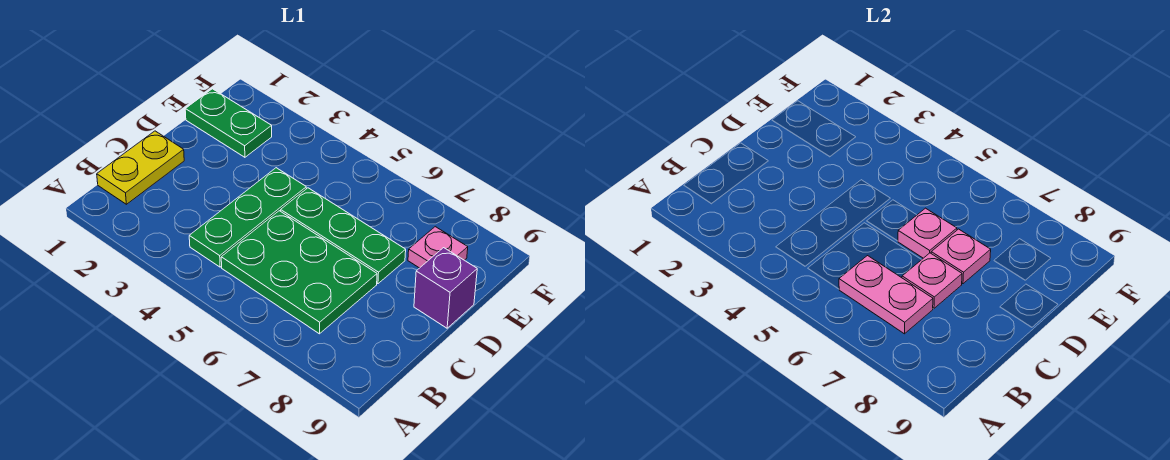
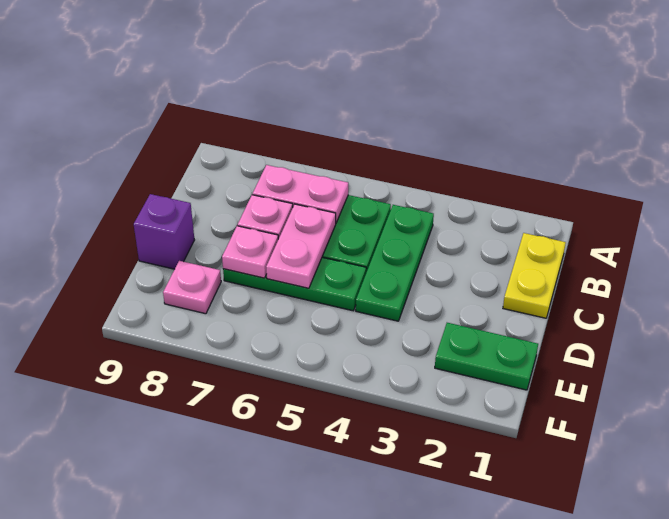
pink 1x1 plate [898,208,957,258] -> pink 1x2 plate [266,204,336,288]

